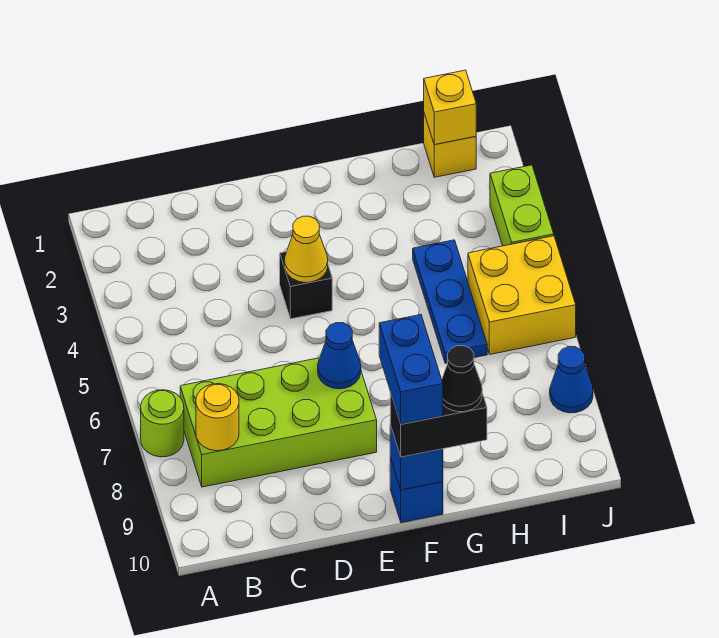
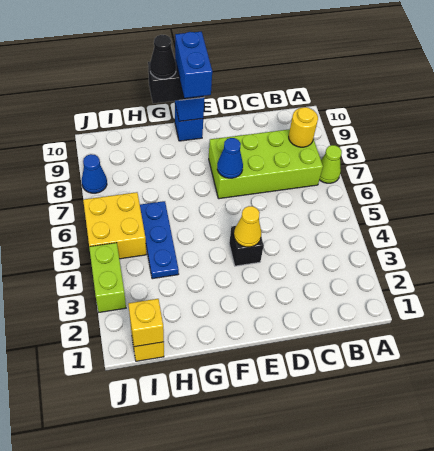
lime 1x1 round brick [141,390,184,457] -> lime 1x1 cone [320,145,342,183]

